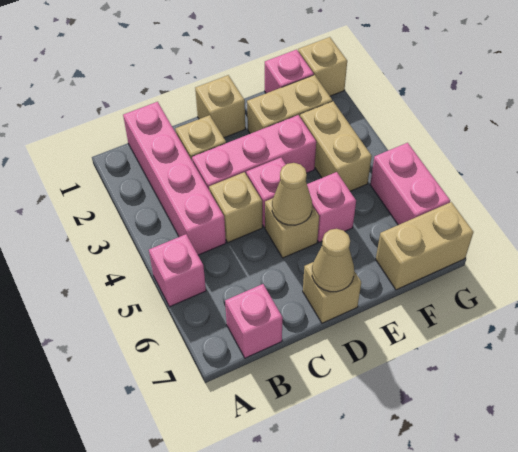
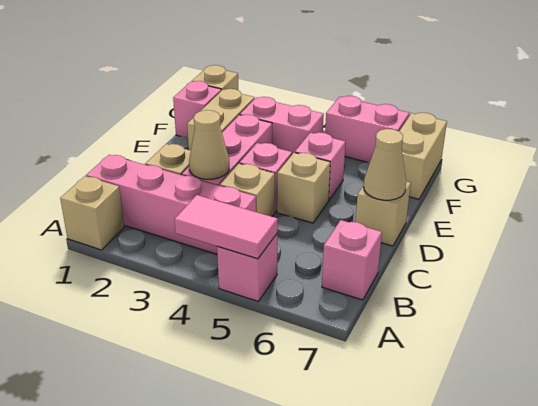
none -> pink 1x2 tile [174,195,278,259]
tan 1x1 brick [195,75,245,138] -> tan 1x1 brick moved to [60,176,124,250]
tan 1x1 cone [272,163,312,225] -> tan 1x1 cone moved to [189,110,229,179]
tan 1x2 brick [300,101,372,191] -> pink 1x2 brick [240,97,324,154]

